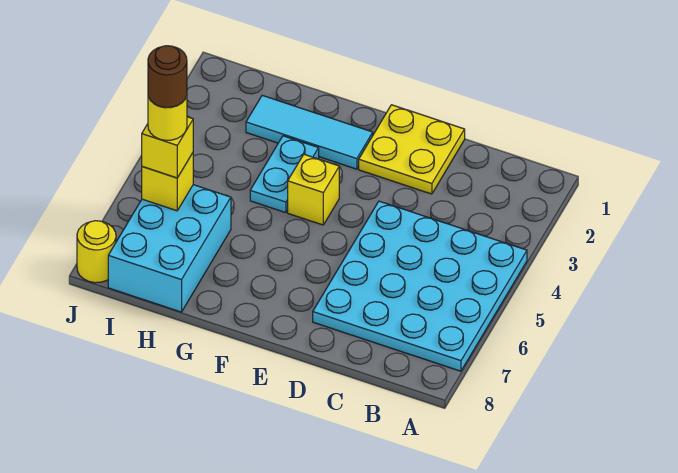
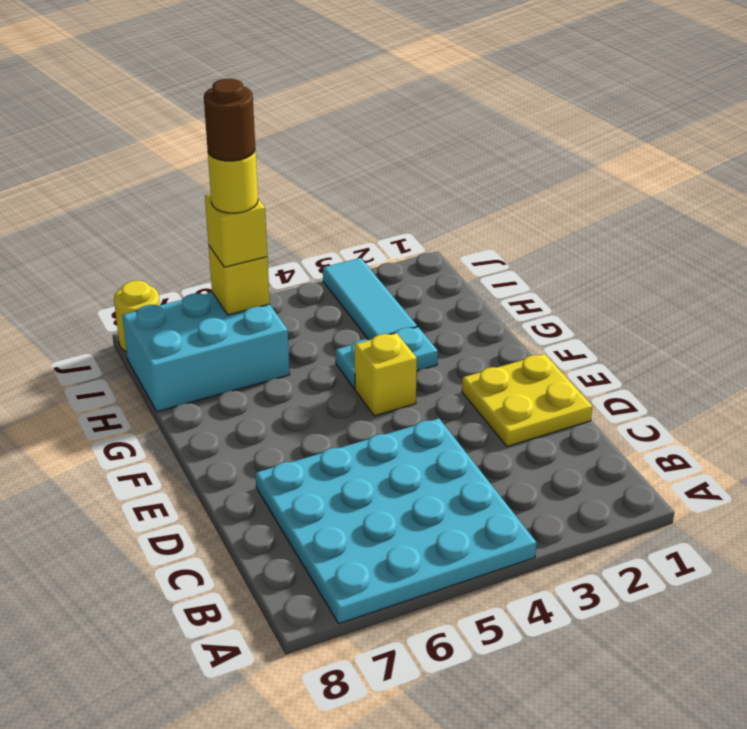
cyan 1x3 tile [246,95,373,169] -> cyan 1x3 tile moved to [323,258,417,340]

